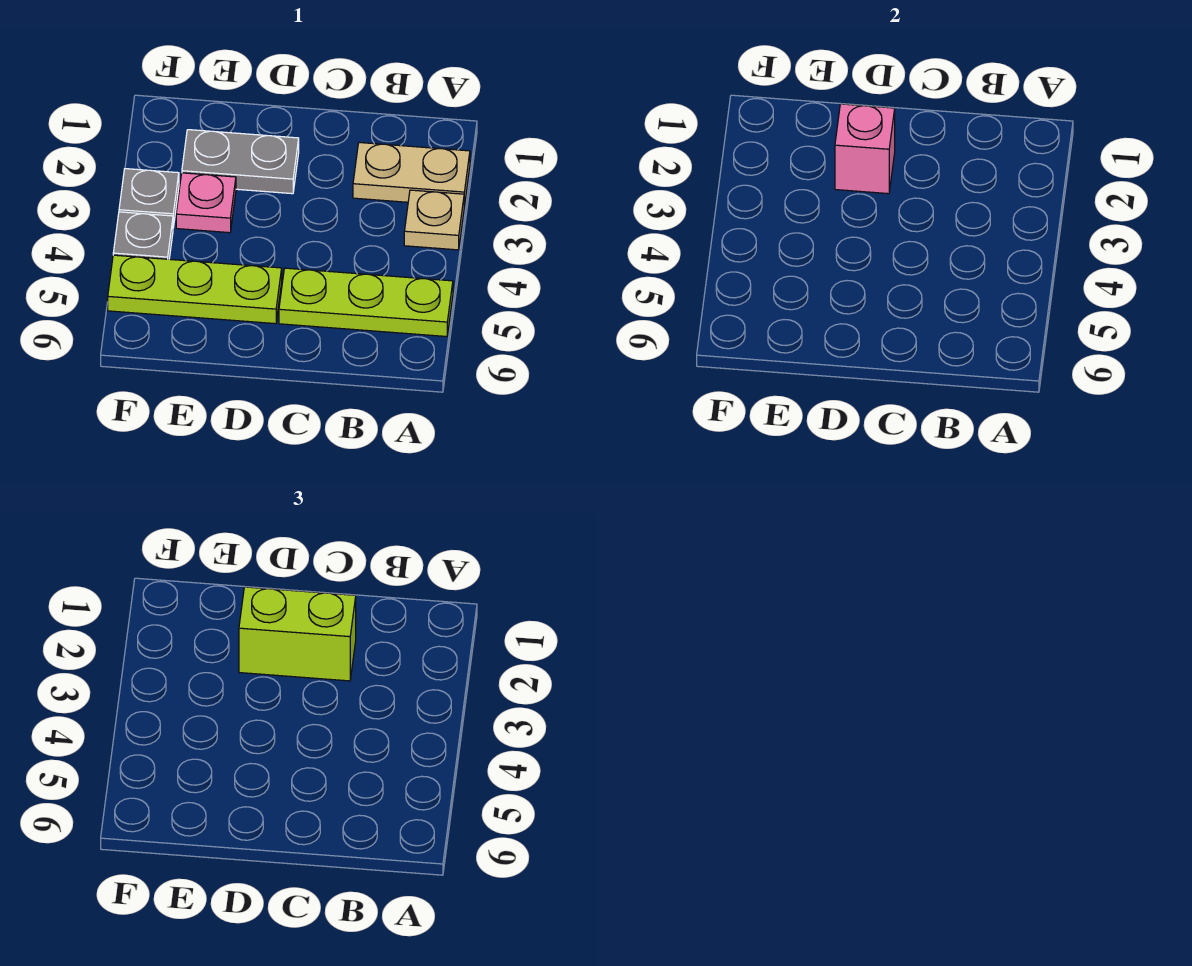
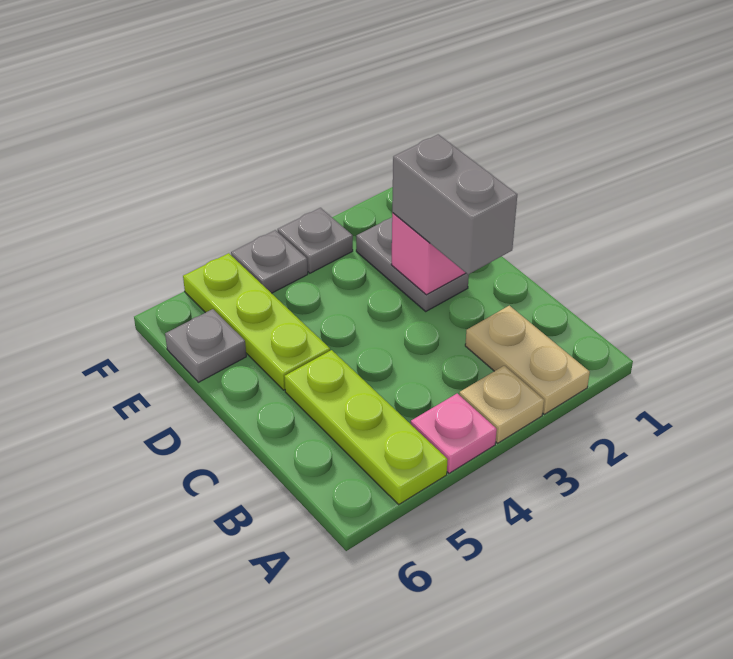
lime 1x2 brick [239,587,356,681] -> grey 1x2 brick [392,134,517,275]
pink 1x1 plate [176,173,236,233] -> pink 1x1 plate moved to [411,394,497,473]
none -> grey 1x1 plate [165,309,246,382]

